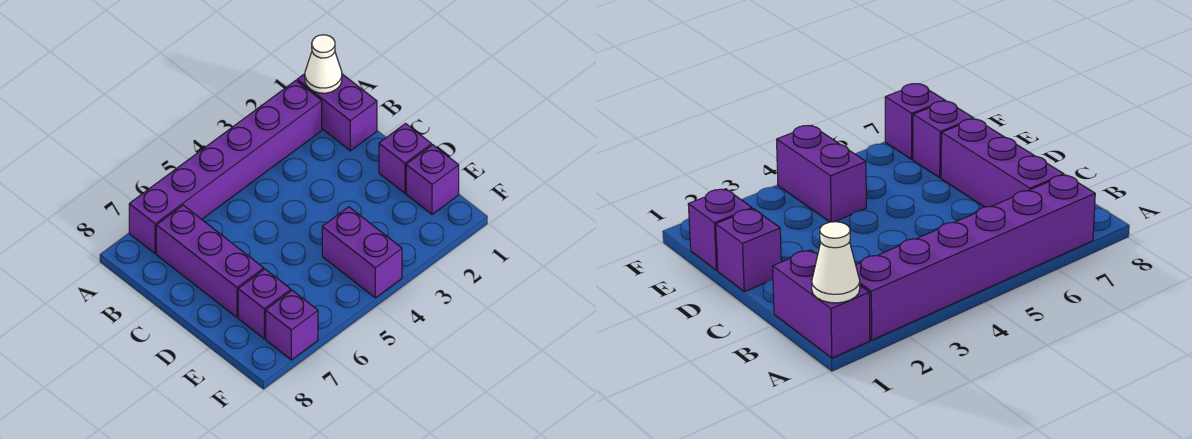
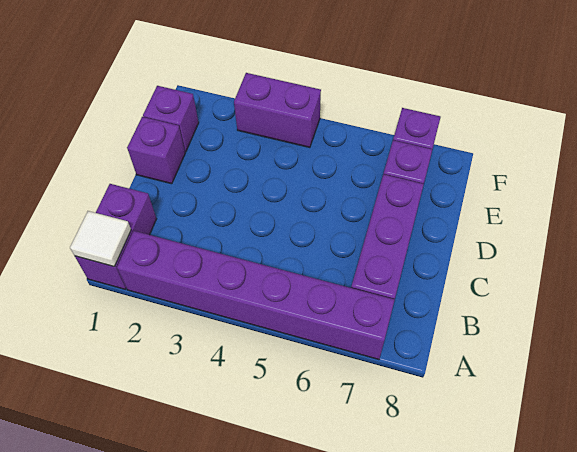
white 1x1 cone [305,35,342,93] -> white 1x1 tile [70,211,131,267]
purple 1x2 brick [322,207,402,298] -> purple 1x2 brick turned to [234,73,321,148]

